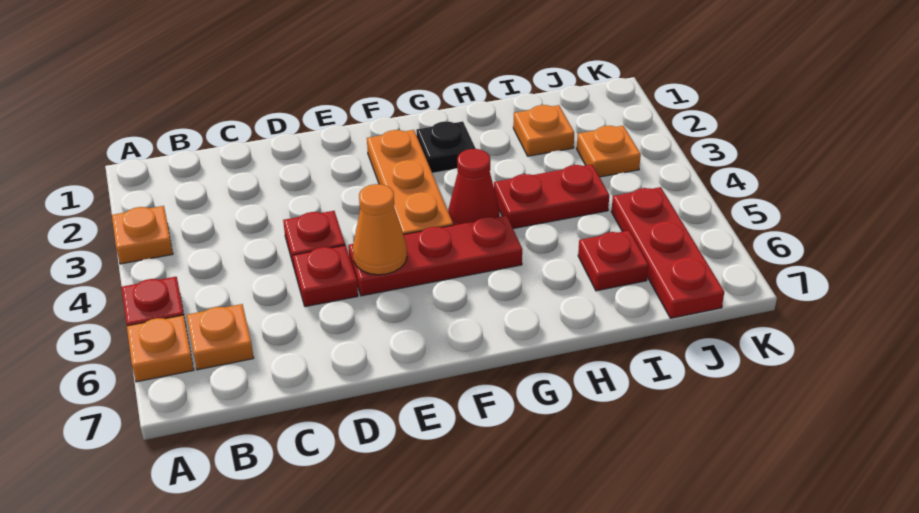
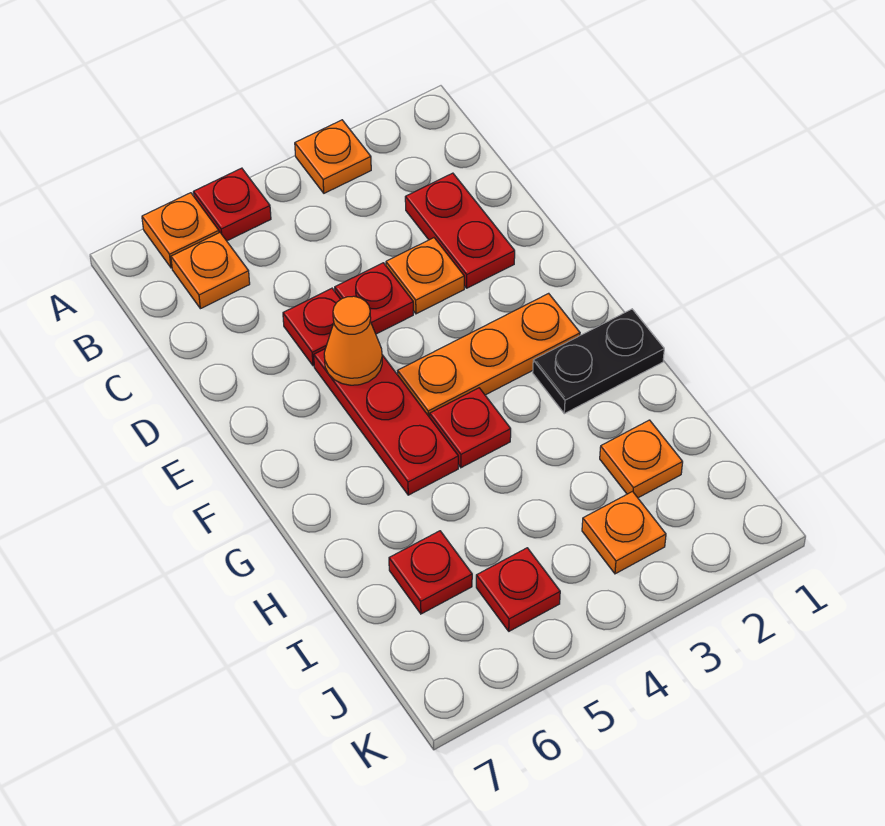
none -> orange 1x1 plate [386,238,464,314]
black 1x1 plate [416,121,476,173] -> black 1x2 plate [533,309,664,414]
red 1x1 cone [448,149,500,225] -> red 1x1 plate [430,388,511,468]
red 1x2 plate [494,164,609,229] -> red 1x2 plate moved to [405,173,515,288]
red 1x3 plate [611,187,724,318] -> red 1x1 plate [476,548,560,631]

